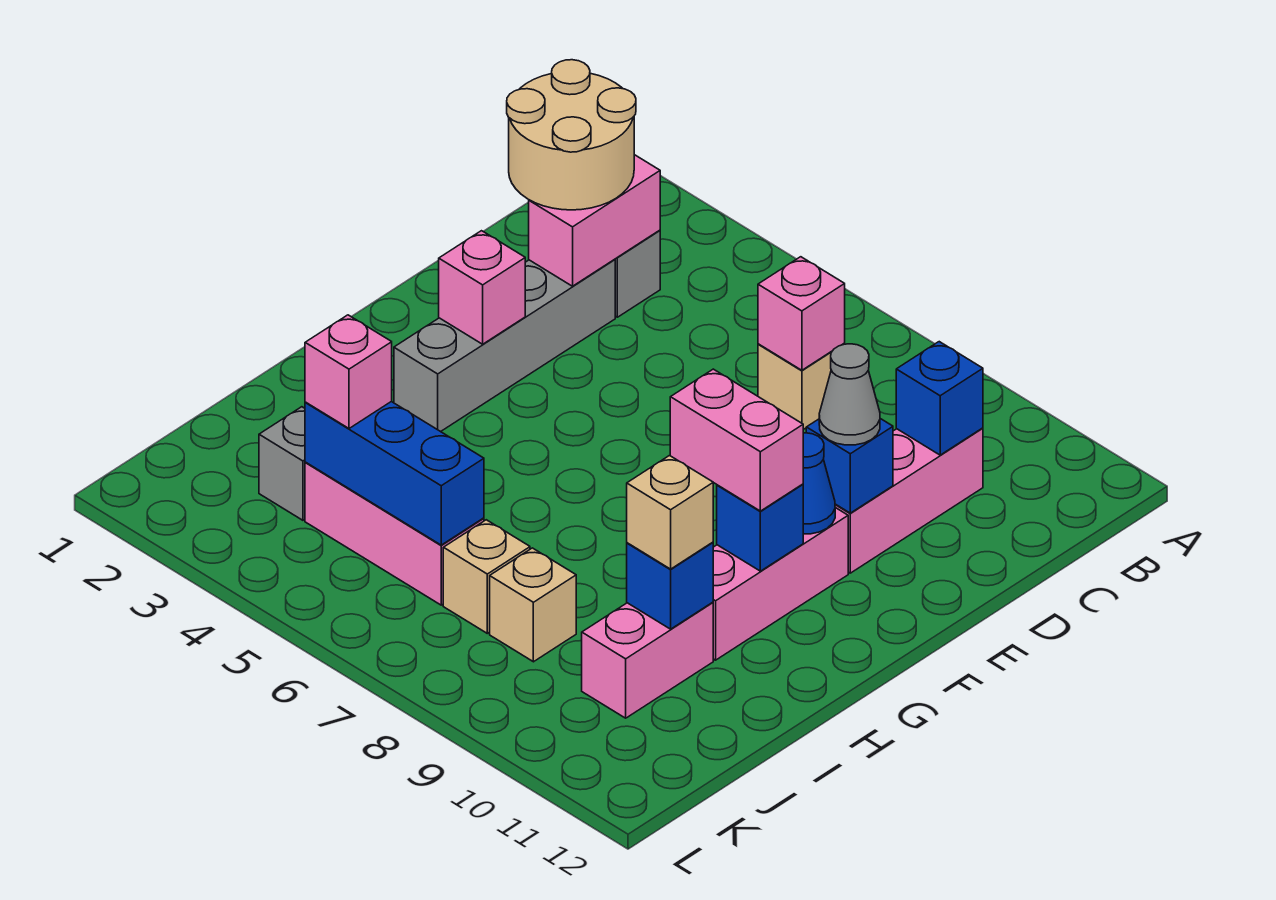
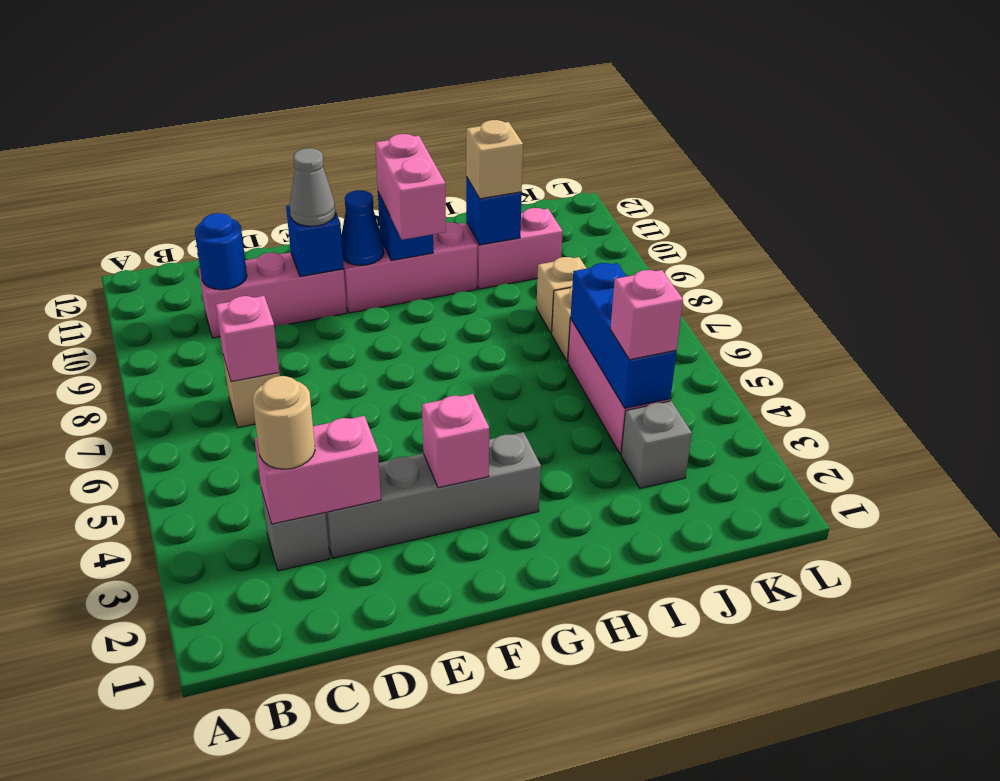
tan 2x2 round brick [507,60,636,210] -> tan 1x1 round brick [252,376,315,469]
blue 1x1 brick [896,342,983,455] -> blue 1x1 round brick [195,213,247,290]

